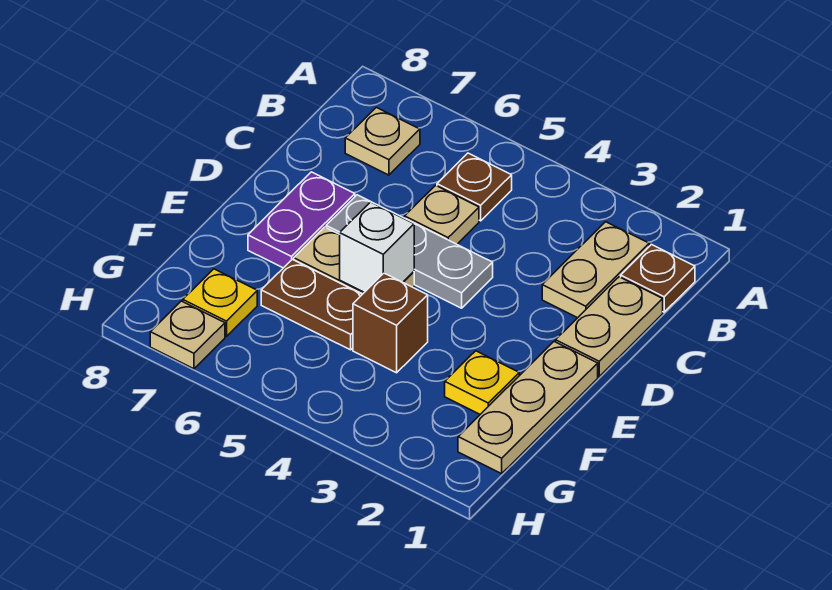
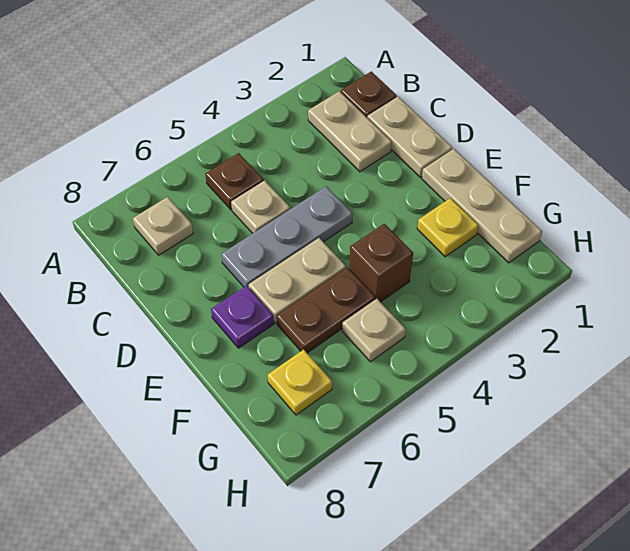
purple 1x2 plate [248,172,355,268] -> purple 1x1 plate [211,286,274,348]
white 1x1 brick [339,202,414,292] -> none
tan 1x1 plate [150,301,225,369] -> tan 1x1 plate moved to [342,299,406,362]

